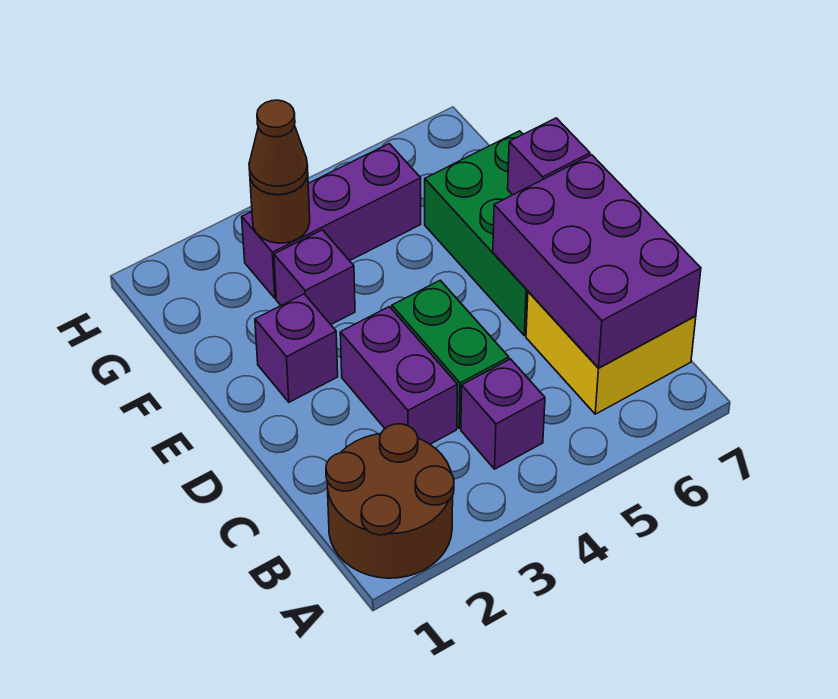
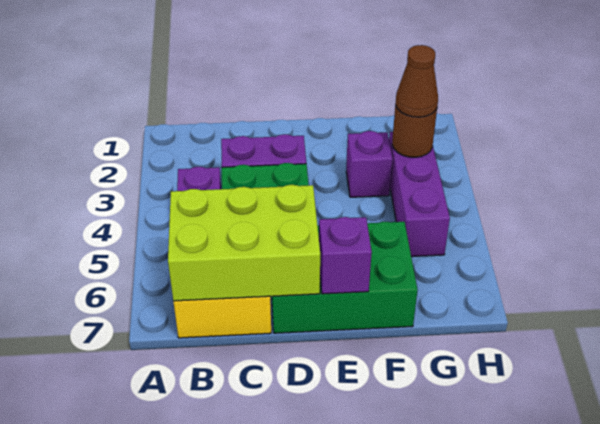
brown 2x2 round brick [326,424,454,578] -> none
purple 2x3 brick [493,155,701,368] -> lime 2x3 brick [168,185,320,301]
purple 1x1 brick [255,294,338,402] -> none

